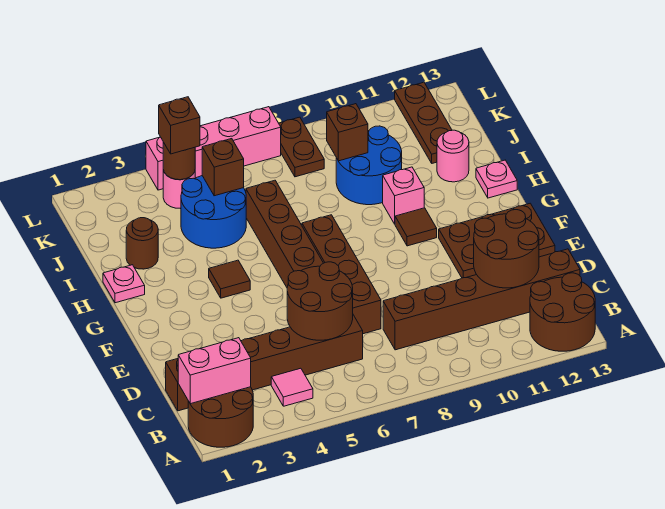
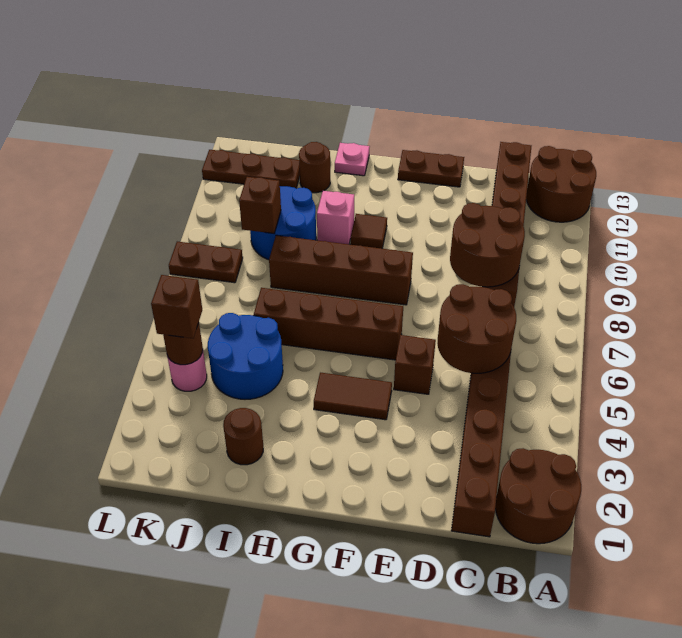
pink 1x2 brick [178,338,251,404] -> none
pink 1x1 tile [271,368,313,406] -> none
brown 2x2 round brick [474,210,539,288] -> brown 2x2 round brick moved to [450,203,525,287]
brown 1x4 brick [302,215,381,334] -> brown 1x4 brick moved to [269,235,413,305]
brown 2x3 plate [439,203,555,278] -> brown 1x2 plate [398,150,464,187]
brown 1x1 tile [209,260,250,298] -> brown 1x2 tile [314,373,392,420]
pink 1x1 plate [103,265,145,303] -> none
pink 1x1 round brick [437,130,469,182] -> brown 1x1 round brick [299,142,330,193]
brown 1x1 brick [202,139,244,196] -> brown 1x1 brick moved to [394,335,436,394]
pink 1x4 brick [146,107,281,190] -> none

